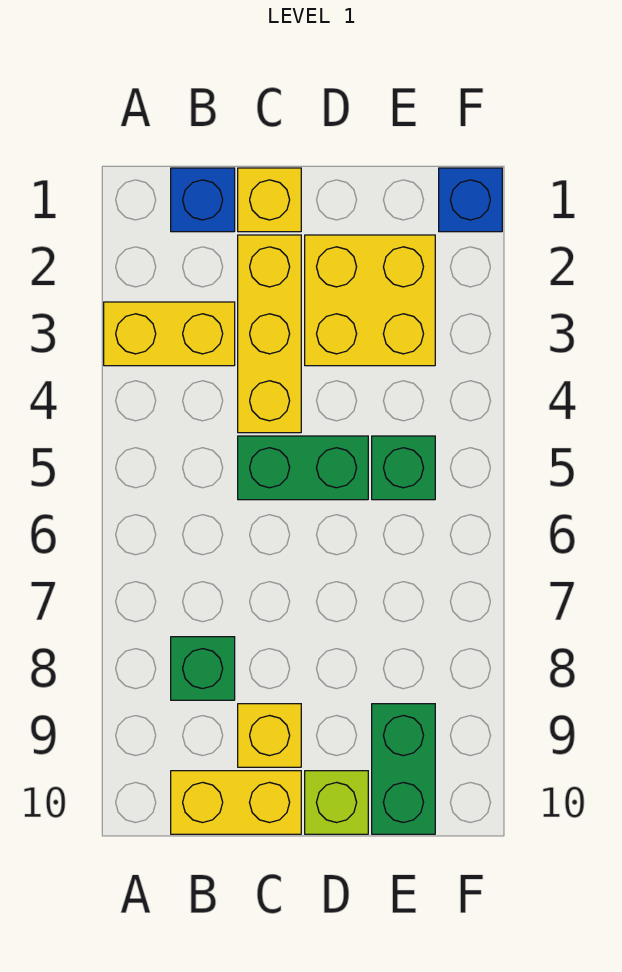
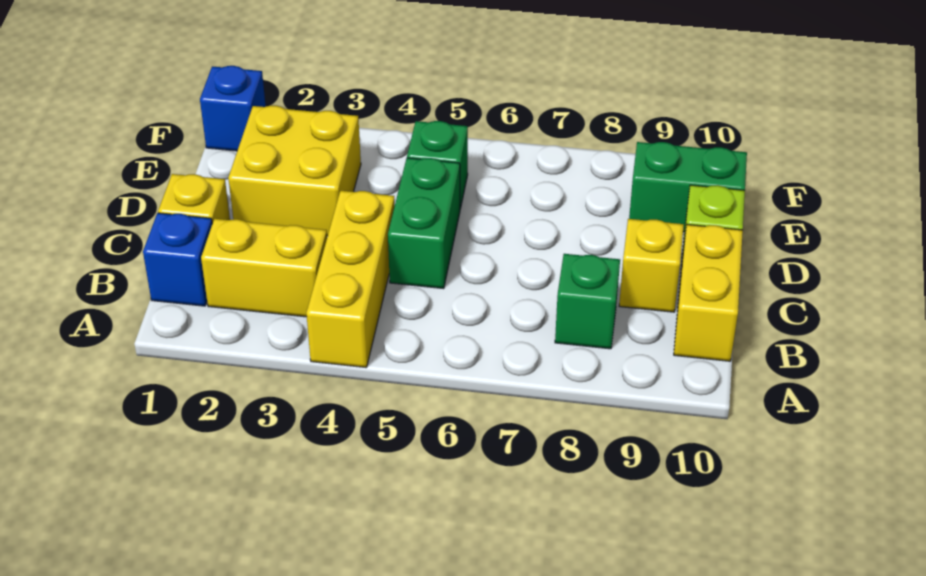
yellow 1x2 brick [104,302,235,366] -> yellow 1x2 brick turned to [201,219,327,317]
yellow 1x3 brick [238,235,301,433] -> yellow 1x3 brick turned to [306,191,395,367]

